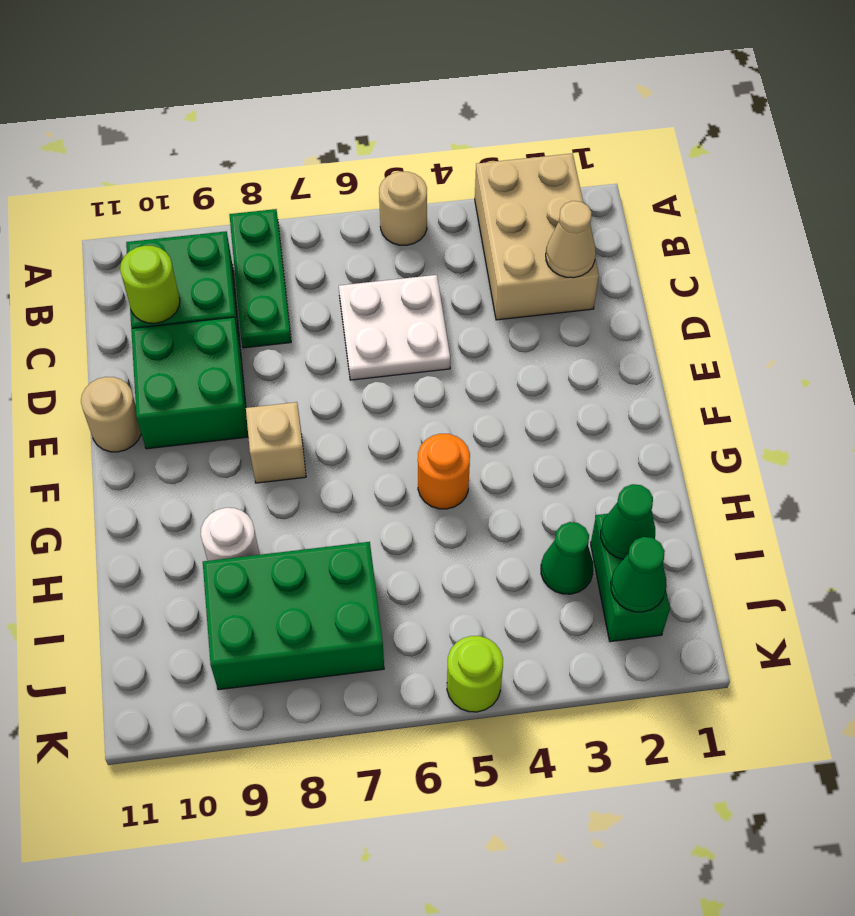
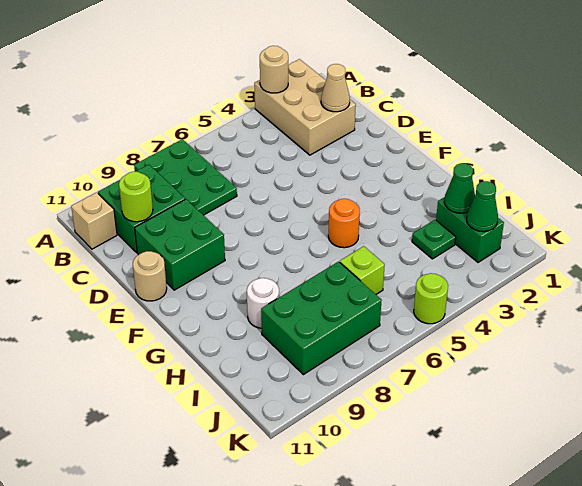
tan 1x1 round brick [379,172,427,245] -> tan 1x1 round brick moved to [260,46,288,93]
green 1x3 plate [229,209,291,348] -> green 2x3 plate [134,139,237,215]
white 2x2 plate [339,275,450,380] -> none
tan 1x1 brick [246,402,306,483] -> tan 1x1 brick moved to [71,192,117,249]
green 1x1 cone [541,522,593,594] -> green 1x1 plate [412,220,456,259]
none -> lime 1x1 brick [340,246,385,294]

